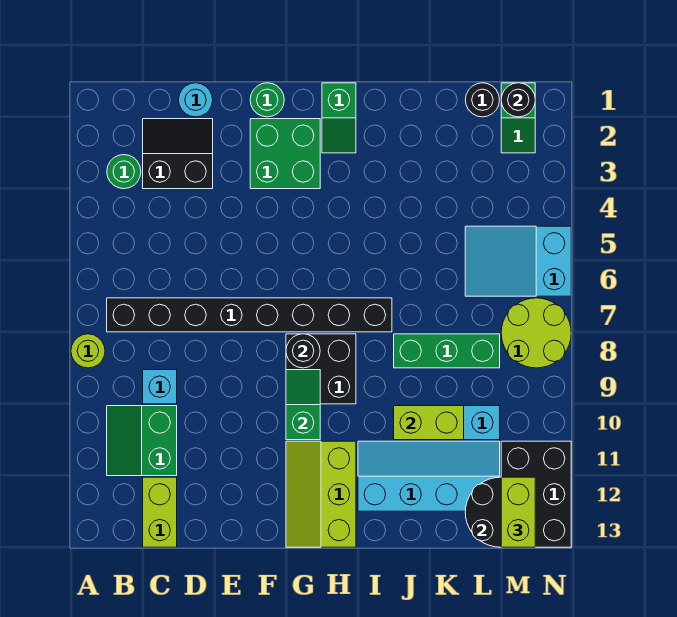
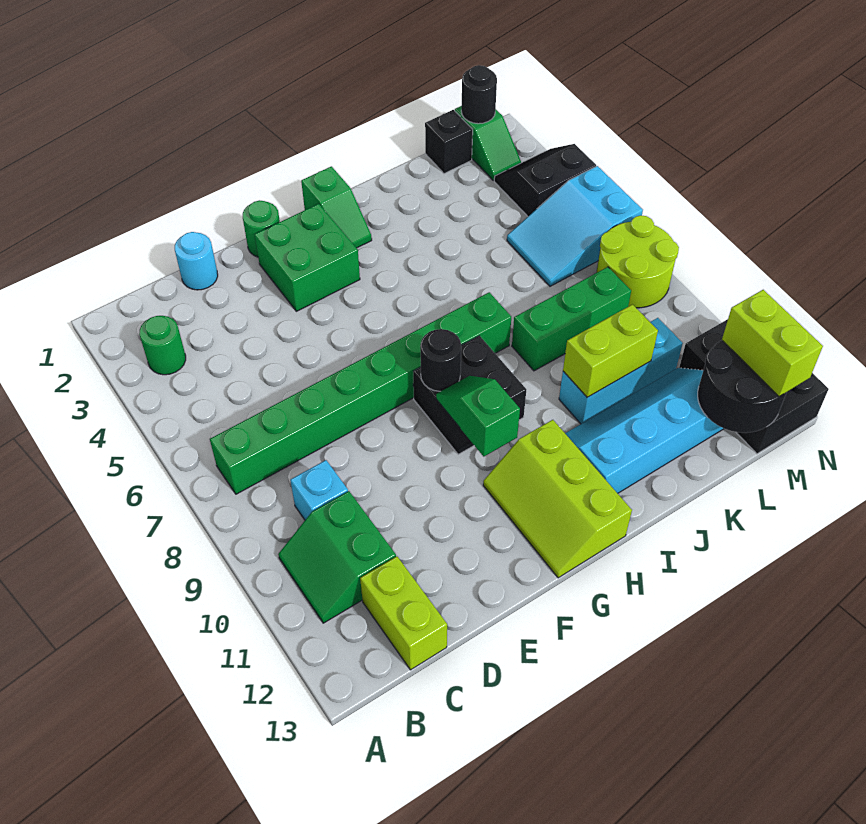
lime 1x1 round brick [71,334,105,368] -> none
black 1x8 brick [107,298,392,332] -> green 1x8 brick [210,292,511,494]
black 2x2 slope [143,119,213,189] -> black 2x2 slope moved to [494,144,596,216]
black 1x1 round brick [465,83,499,117] -> black 1x1 brick [425,110,473,174]

